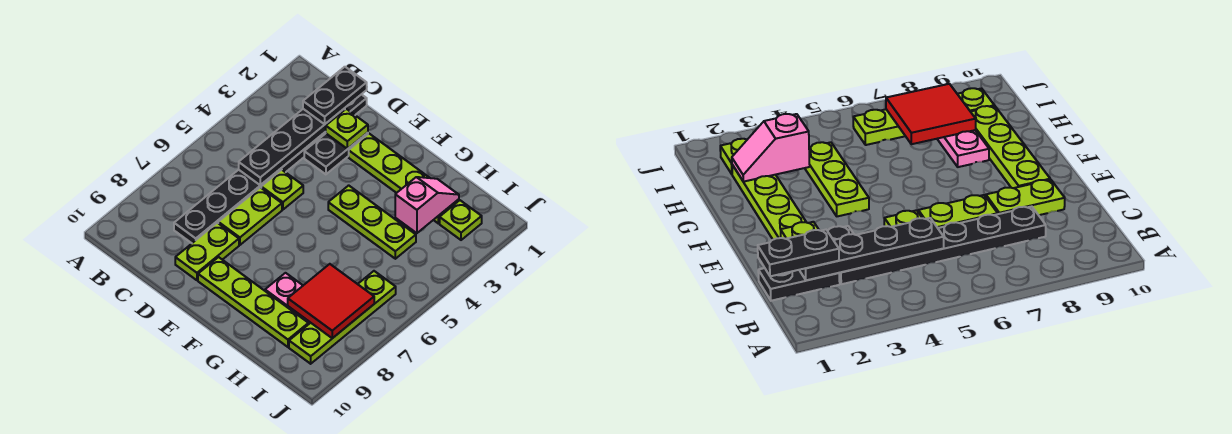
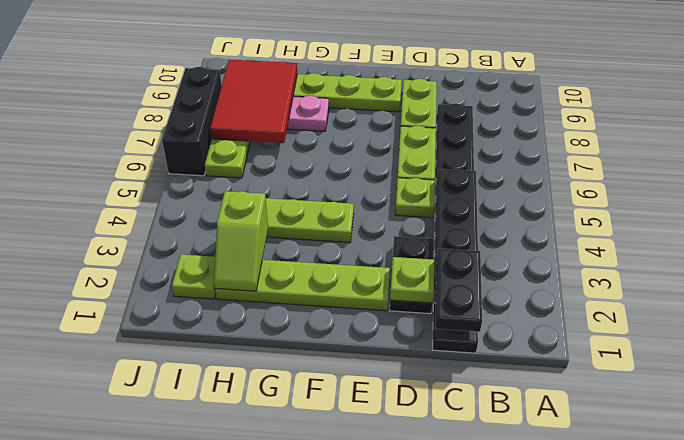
pink 1x2 slope [395,177,459,233] -> lime 1x2 slope [214,191,268,291]
red 2x2 tile [288,264,374,338] -> red 2x3 tile [210,60,297,143]
none -> black 1x3 brick [162,67,222,176]

